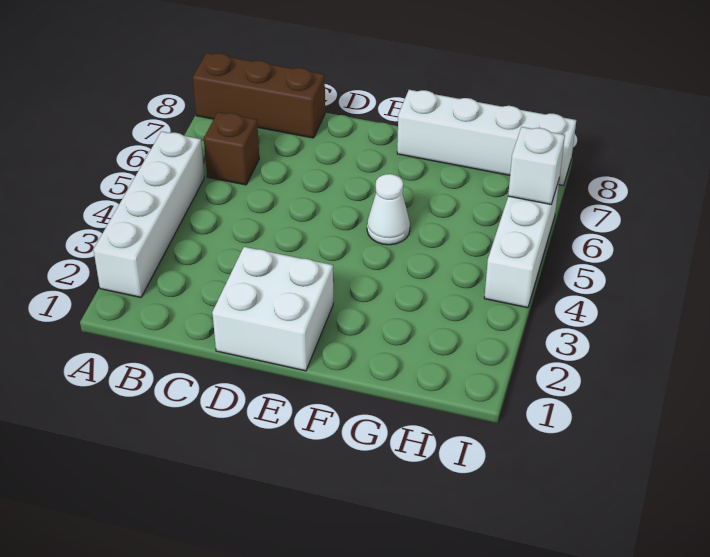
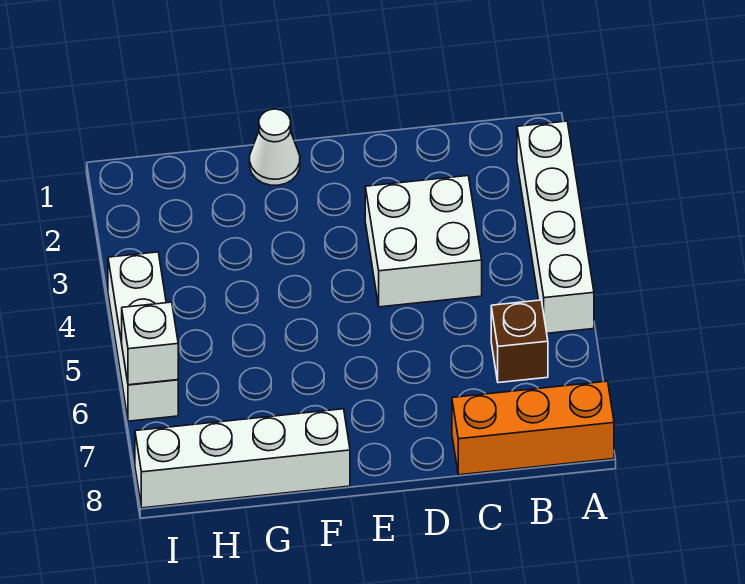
brown 1x3 brick [193,53,325,138] -> orange 1x3 brick [452,381,614,475]
white 2x2 brick [212,247,333,371] -> white 2x2 brick moved to [365,176,482,307]
white 1x1 cone [367,174,410,245] -> white 1x1 cone moved to [250,109,300,185]

